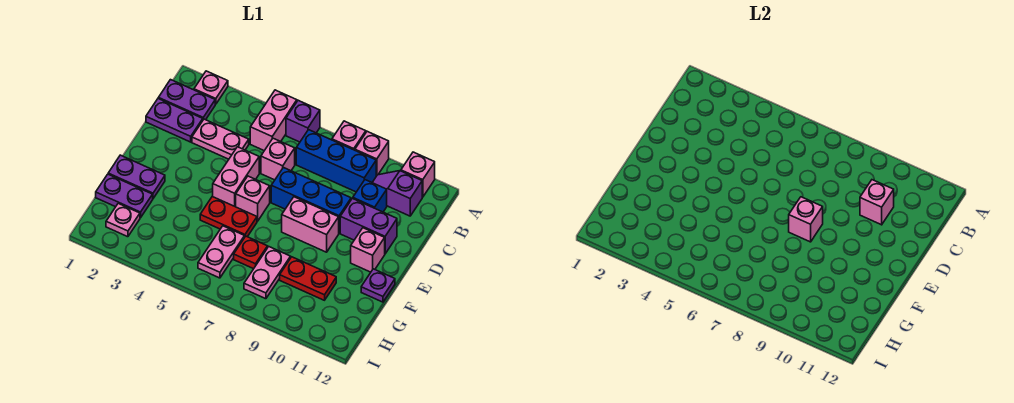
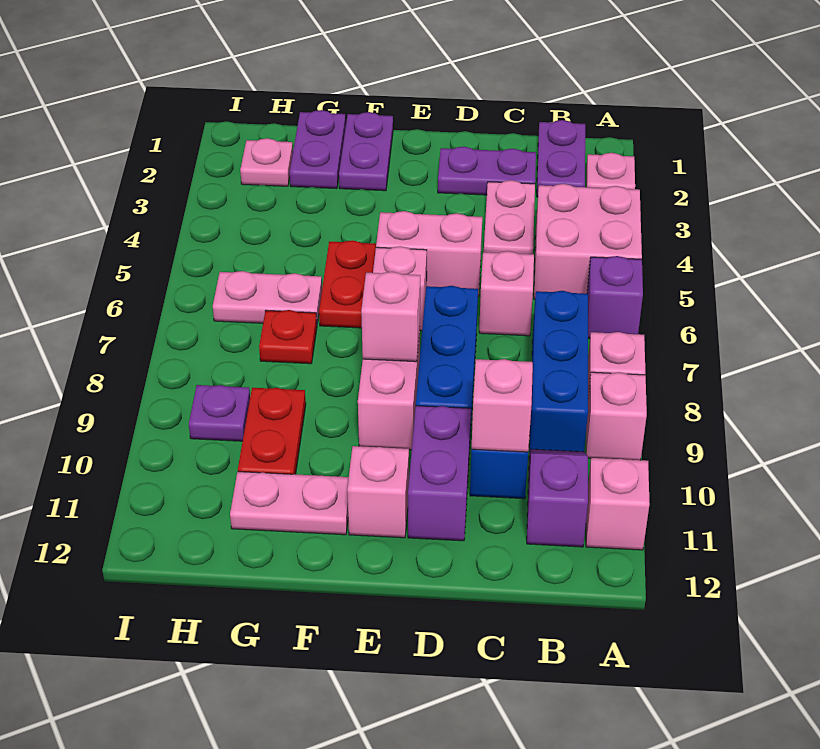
pink 1x2 brick [250,90,297,151] -> pink 2x2 brick [534,184,642,299]
purple 1x2 plate [146,99,203,142] -> purple 1x2 plate turned to [438,147,536,195]
purple 1x1 plate [361,269,395,302] -> purple 1x1 plate moved to [189,385,250,441]
pink 1x2 plate [244,247,290,299] -> pink 1x2 plate moved to [230,472,349,535]

